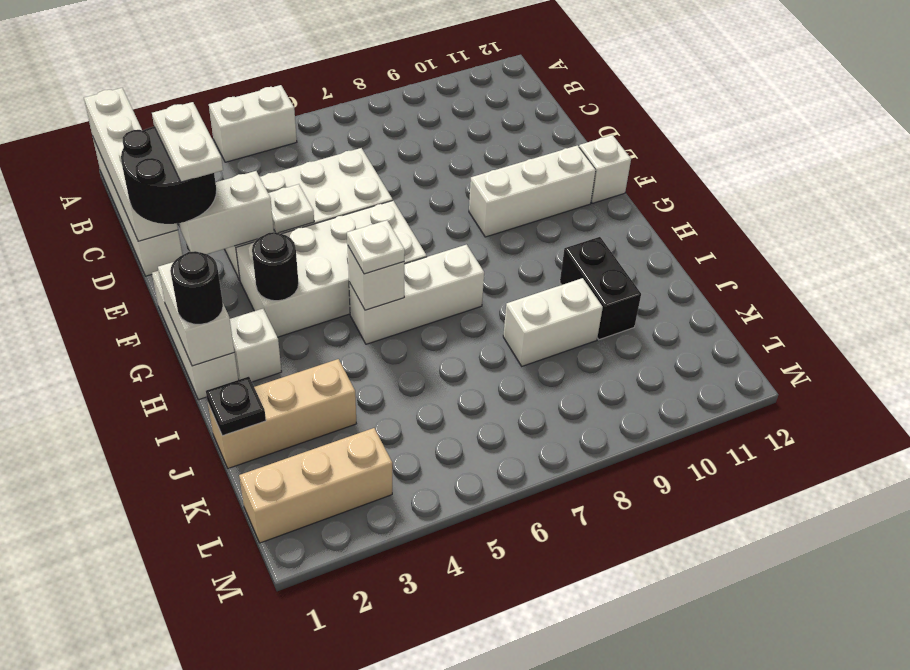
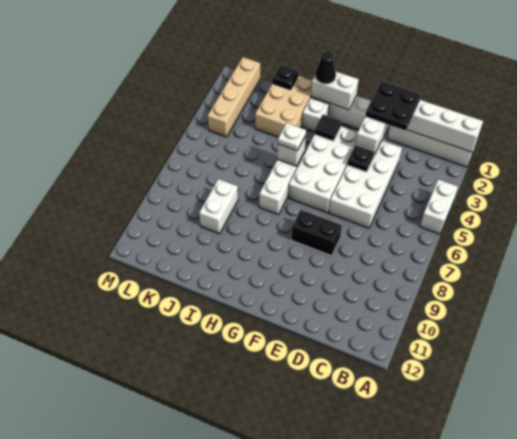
black 2x2 round brick [121,127,217,224] -> black 2x2 plate [365,81,421,131]
white 1x2 plate [152,102,223,182] -> none
white 1x1 plate [268,184,314,233] -> black 1x1 plate [347,145,375,172]
white 1x3 brick [469,145,596,237] -> none
white 1x1 brick [579,135,631,203] -> none
black 1x1 round brick [252,232,299,301] -> black 1x1 tile [314,115,342,141]
black 1x1 round brick [170,251,223,324] -> black 1x1 cone [315,51,336,84]
black 1x2 brick [560,237,641,340] -> black 1x2 brick moved to [291,210,342,256]
tan 1x3 brick [208,359,356,468] -> tan 2x3 brick [255,76,312,137]
tan 1x3 brick [239,428,392,543] -> tan 1x4 brick [208,57,260,137]

